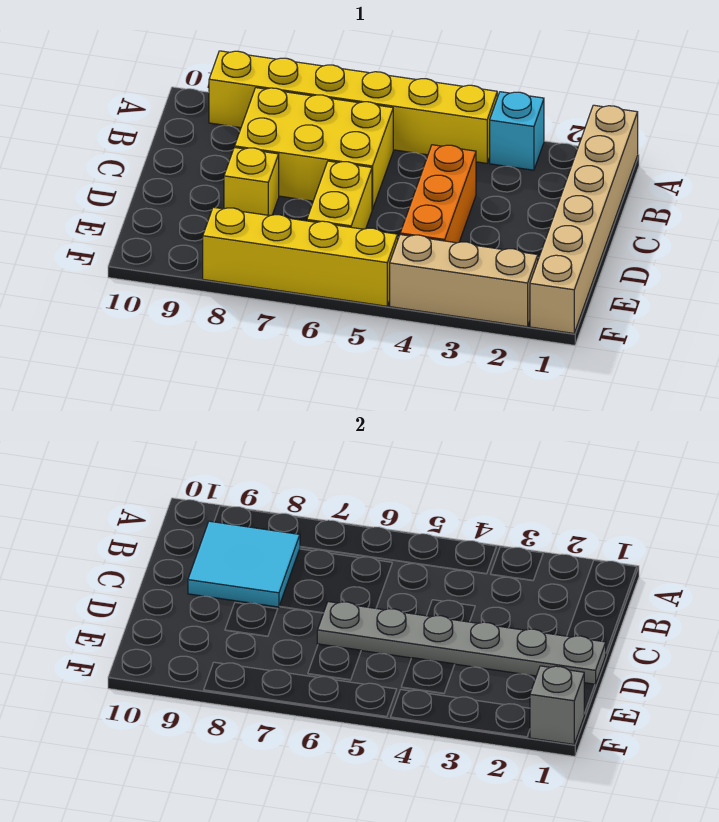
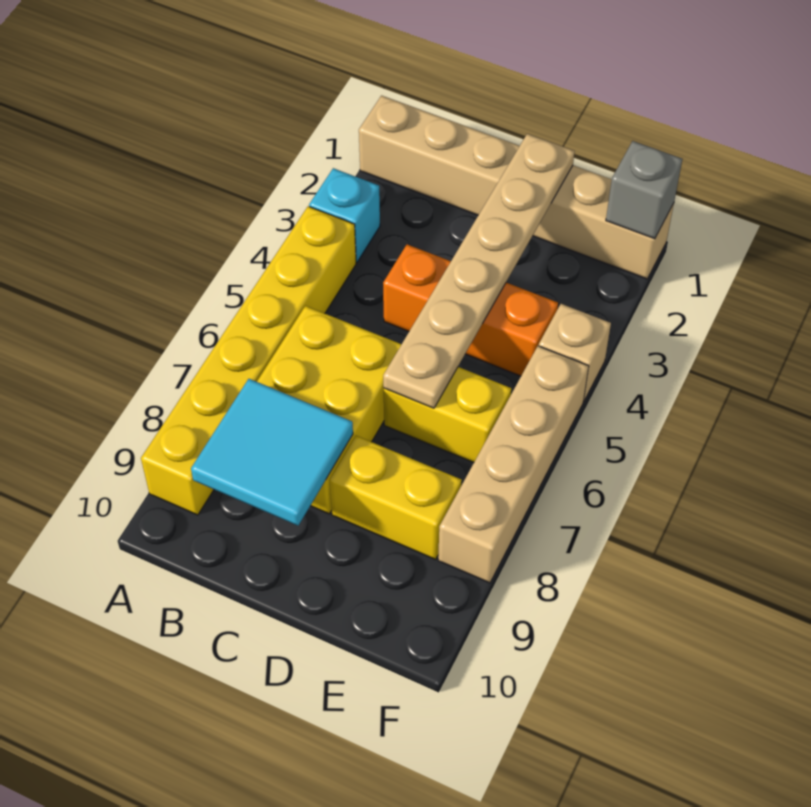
grey 1x6 plate [317,602,606,684] -> tan 1x6 plate [383,134,575,408]
yellow 1x1 brick [224,147,279,216] -> yellow 1x2 brick [330,436,462,559]
tan 1x3 brick [390,235,538,327] -> tan 1x1 brick [539,304,611,400]
yellow 1x4 brick [203,207,398,306] -> tan 1x4 brick [438,346,589,583]

